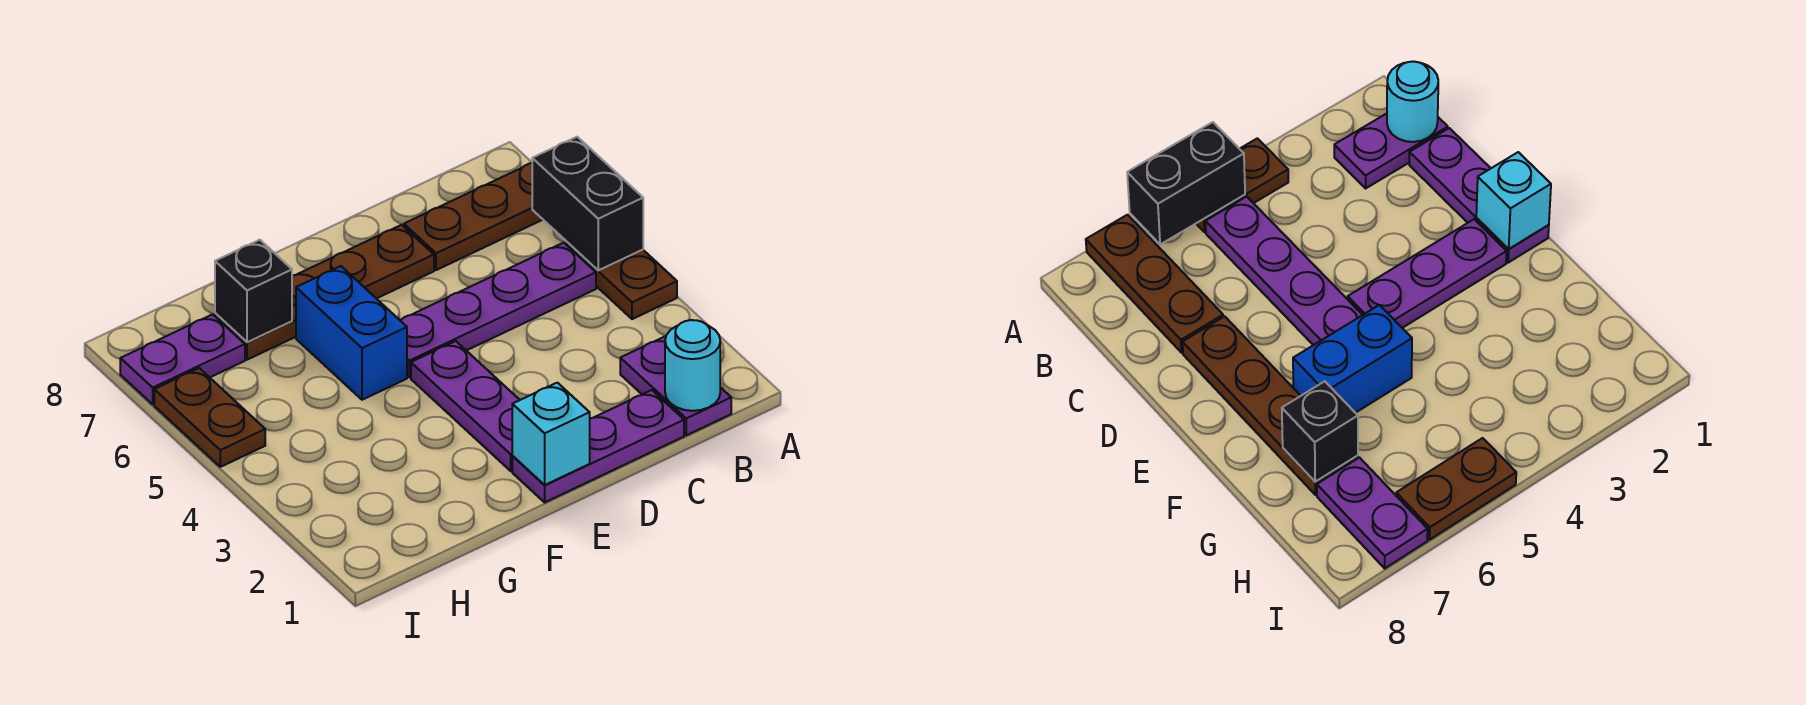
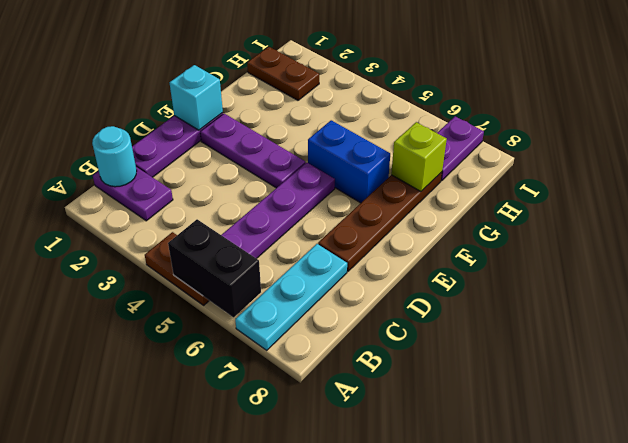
brown 1x3 plate [404,163,543,270] -> cyan 1x3 plate [235,244,347,350]
black 1x1 brick [215,240,292,342] -> lime 1x1 brick [391,122,447,191]
brown 1x2 plate [154,368,265,467] -> brown 1x2 plate moved to [247,47,319,100]

